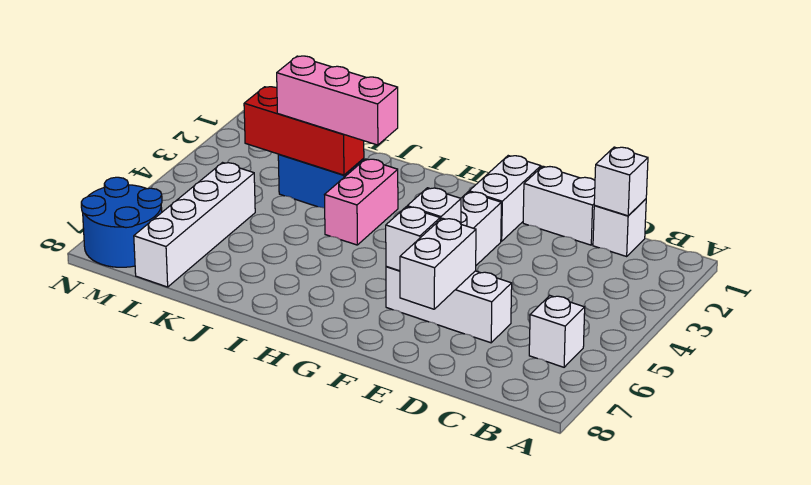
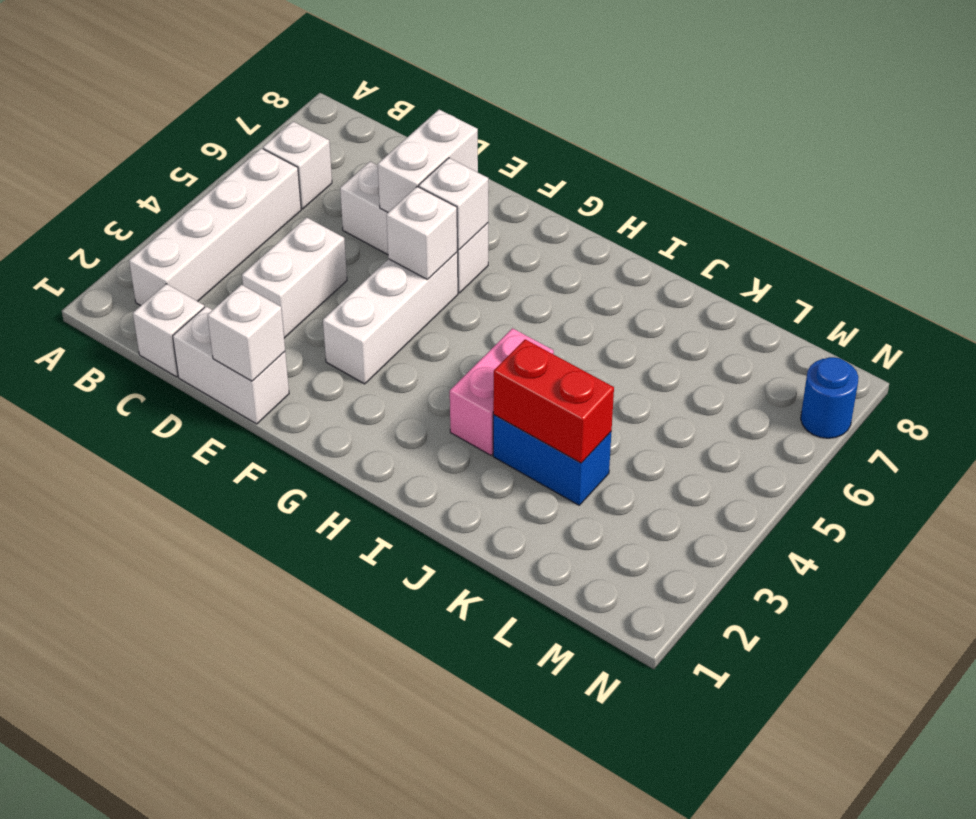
white 1x1 brick [594,147,648,216] -> white 1x1 brick moved to [207,285,285,381]
white 1x2 brick [469,156,541,241] -> white 1x2 brick moved to [242,217,347,338]
pink 1x3 brick [277,56,398,145] -> none
red 1x3 brick [244,87,364,175] -> red 1x2 brick [493,339,614,463]
white 1x4 brick [134,163,255,287] -> white 1x4 brick moved to [129,148,301,306]
blue 2x2 round brick [81,177,162,267] -> blue 1x1 round brick [801,357,859,438]

